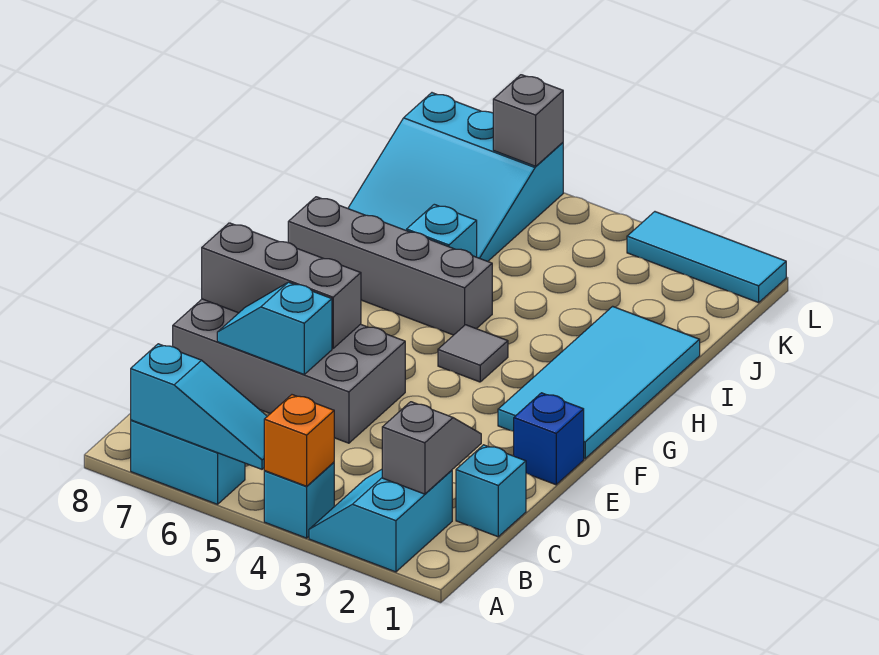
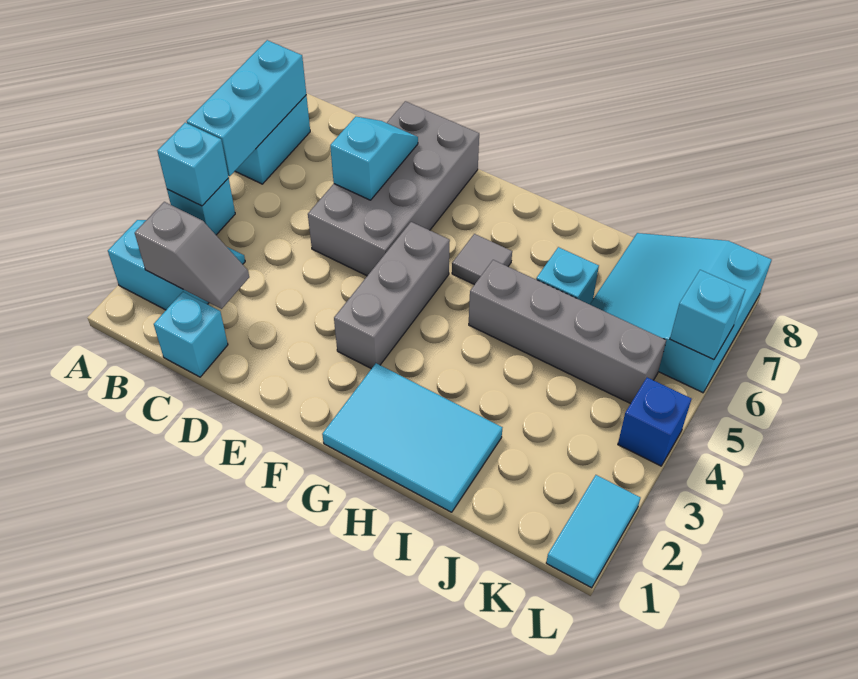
orange 1x1 brick [264,395,334,486] -> cyan 1x1 brick [158,123,229,206]
cyan 1x3 slope [131,344,267,469] -> cyan 1x3 brick [187,40,306,176]
blue 1x1 brick [514,393,584,485] -> blue 1x1 brick moved to [618,378,691,466]
grey 1x3 brick [202,223,361,348] -> grey 1x3 brick moved to [334,222,450,369]
cyan 2x4 tile [498,306,700,459] -> cyan 2x3 tile [322,363,502,512]
grey 1x1 tile [438,325,508,382] -> grey 1x1 tile moved to [452,234,512,285]
grey 1x4 brick [288,197,492,335] -> grey 1x4 brick turned to [469,260,666,404]
cyan 1x3 tile [627,212,786,303] -> cyan 1x2 tile [546,475,640,588]
grey 1x1 brick [493,75,563,166] -> cyan 1x1 brick [670,270,745,360]

